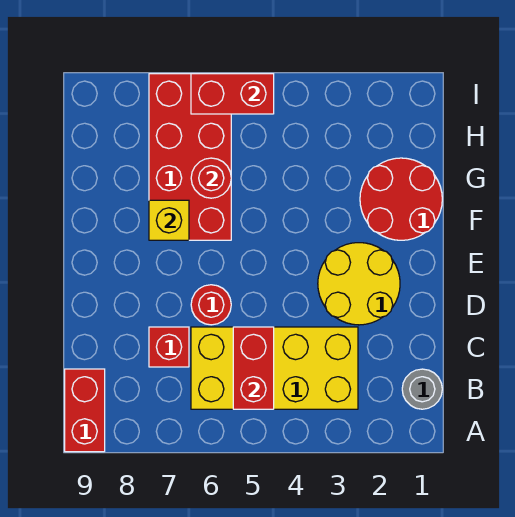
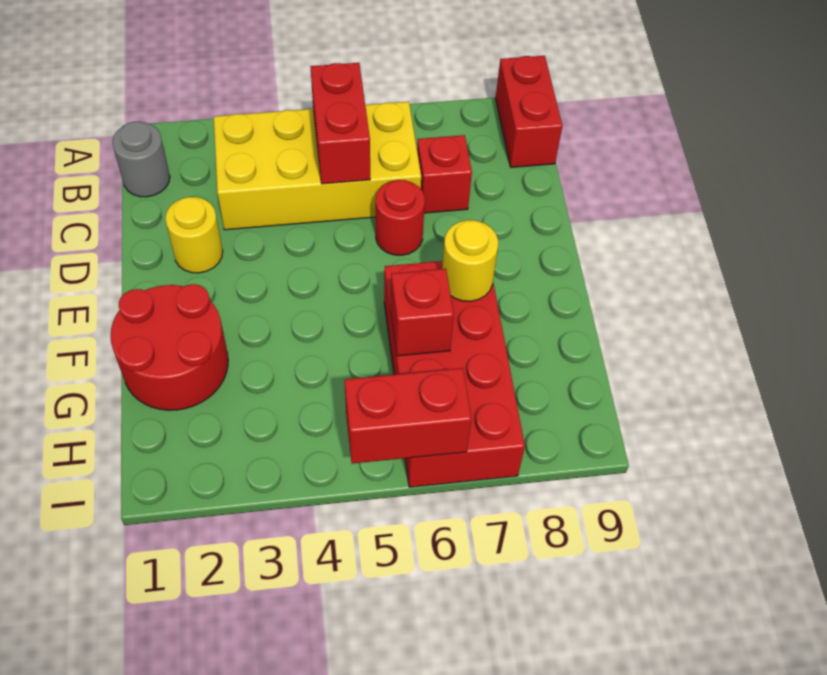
yellow 2x2 round brick [318,243,400,325] -> yellow 1x1 round brick [165,197,223,273]
yellow 1x1 brick [149,200,189,240] -> yellow 1x1 round brick [442,220,498,301]
red 1x1 round brick [191,158,231,198] -> red 1x1 brick [391,269,454,356]

